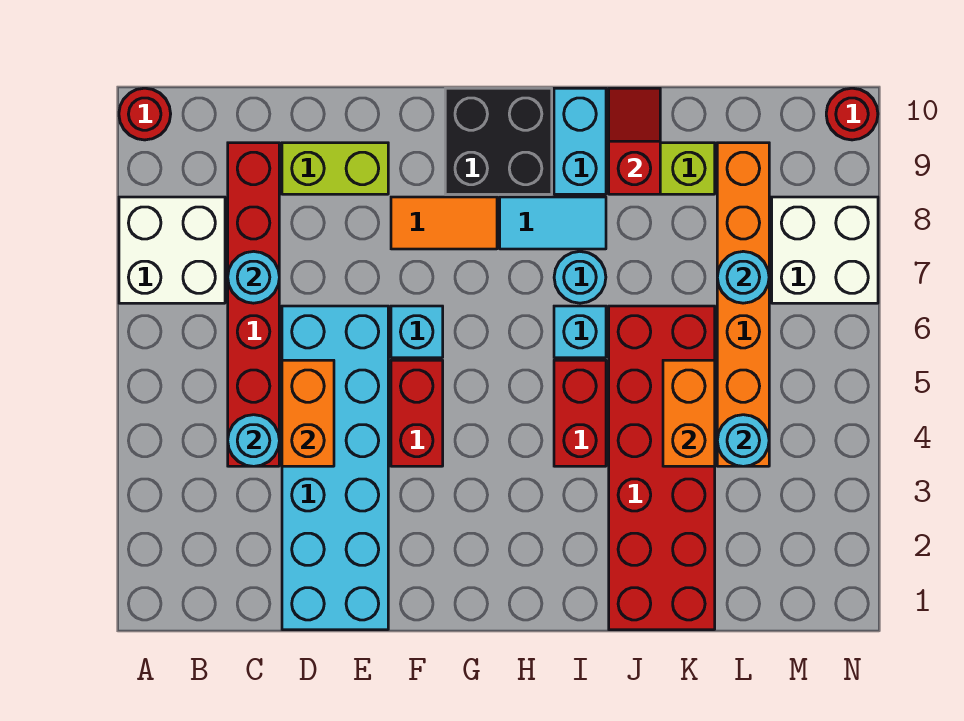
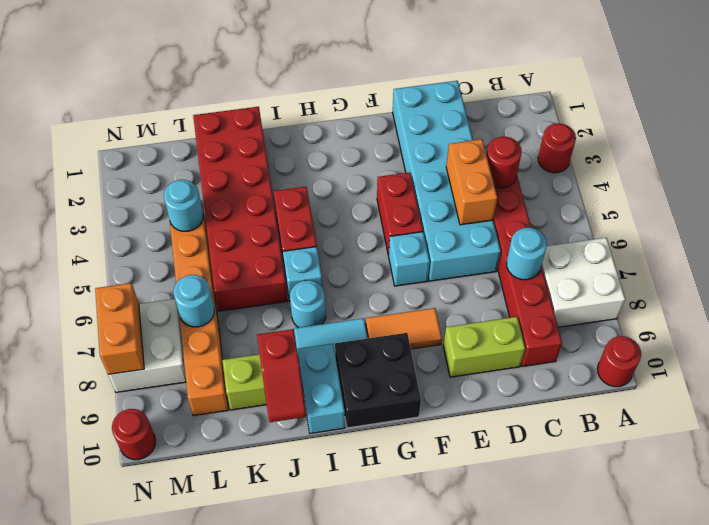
none -> red 1x1 round brick [538,124,576,173]
cyan 1x1 round brick [228,415,279,466] -> red 1x1 round brick [486,137,522,188]
orange 1x2 brick [663,360,715,466] -> orange 1x2 brick moved to [95,283,144,374]

